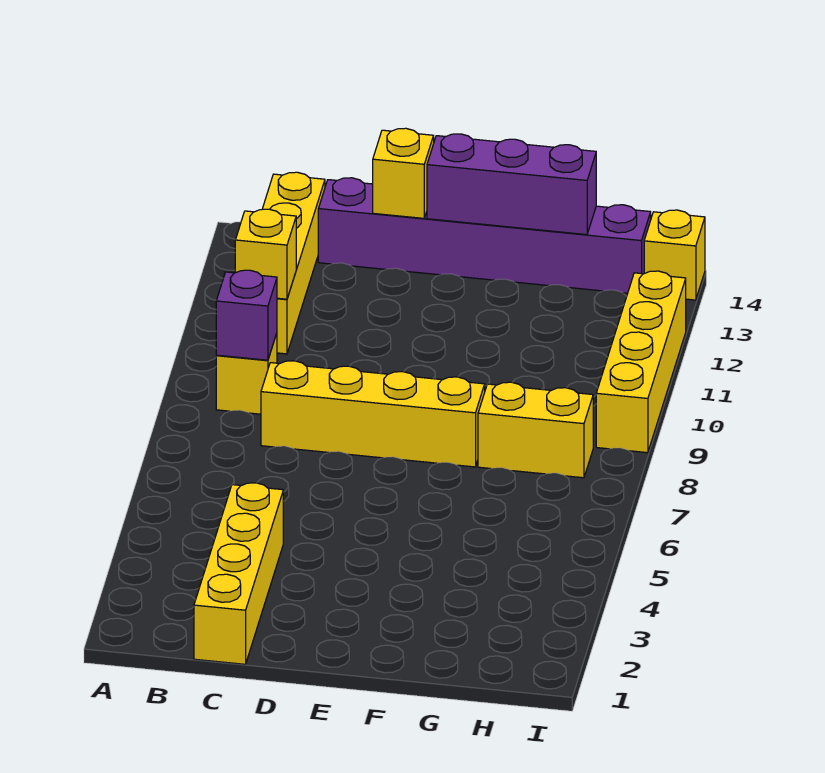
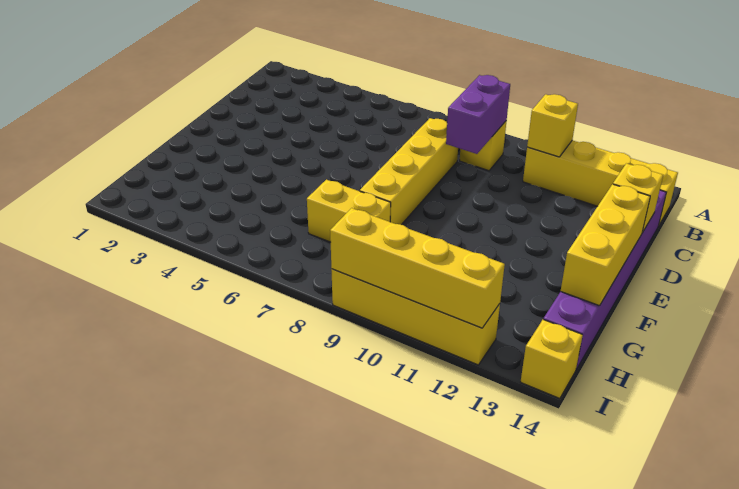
purple 1x1 brick [216,270,277,360] -> purple 1x2 brick [446,75,510,154]
yellow 1x4 brick [194,483,283,664] -> yellow 1x4 brick moved to [330,208,505,328]
purple 1x3 brick [427,134,596,235] -> yellow 1x3 brick [561,184,650,306]
yellow 1x2 brick [478,382,593,478] -> yellow 1x2 brick turned to [307,180,391,242]

